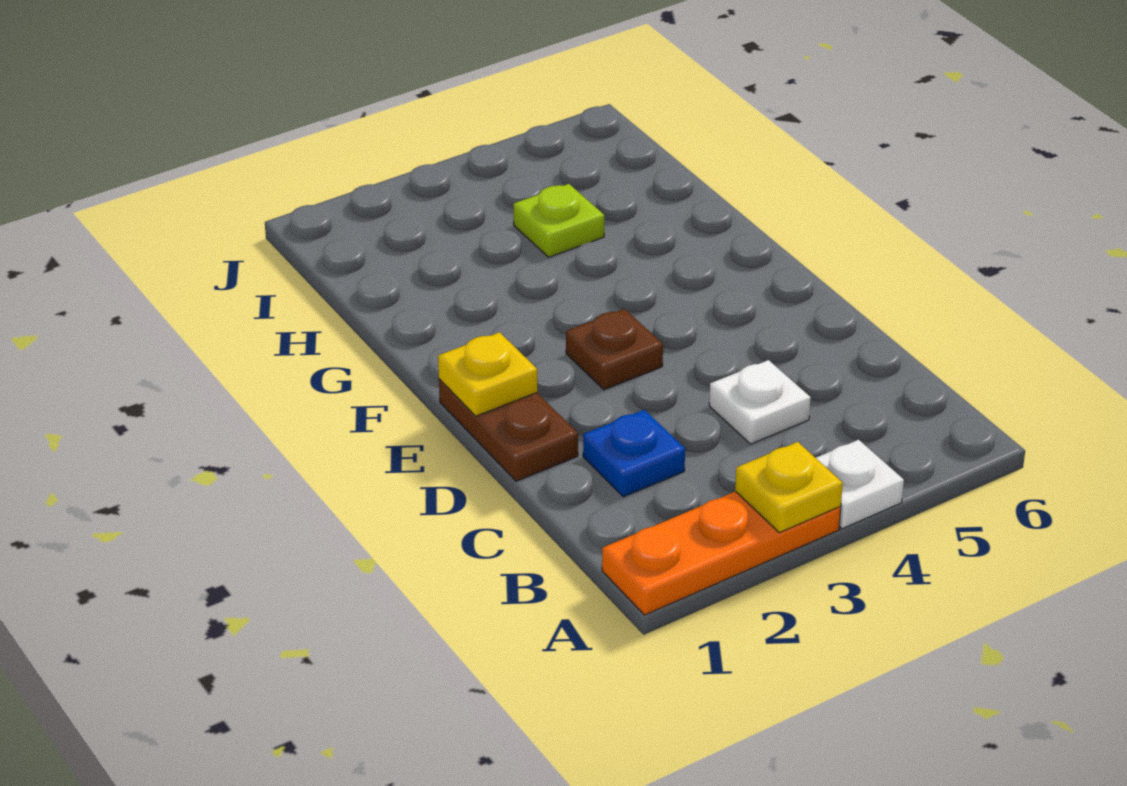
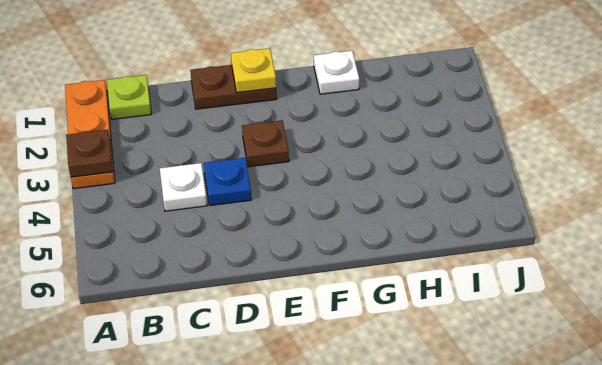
yellow 1x1 plate [735,442,843,533] -> brown 1x1 plate [66,130,113,177]
white 1x1 plate [816,440,904,529] -> white 1x1 plate moved to [314,51,359,94]
blue 1x1 plate [583,410,685,497] -> blue 1x1 plate moved to [204,158,251,206]
lime 1x1 plate [514,184,604,257] -> lime 1x1 plate moved to [107,75,151,119]

